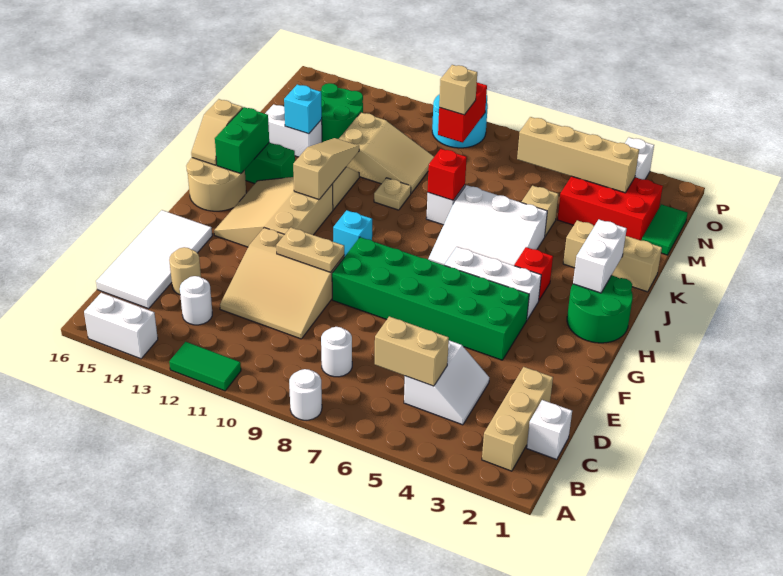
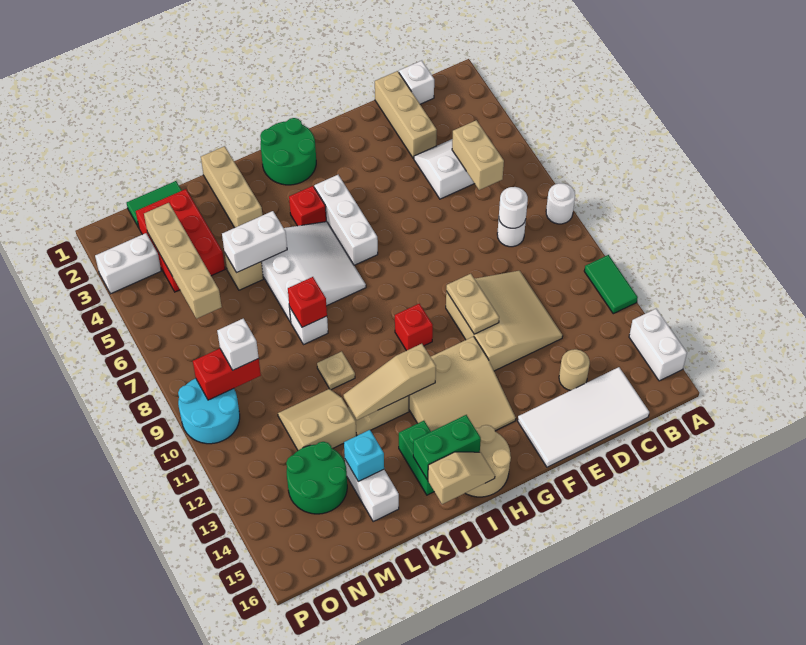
tan 1x3 brick [482,367,553,471] -> tan 1x3 brick turned to [375,71,437,158]
white 1x1 round brick [180,276,212,325] -> white 1x1 round brick moved to [499,187,528,228]
green 2x6 brick [332,237,529,360] -> none
cyan 1x1 brick [333,210,372,257] -> red 1x1 brick [395,304,433,351]
white 1x2 brick [573,220,627,293] -> white 1x2 brick moved to [222,211,287,273]
tan 2x3 slope [339,113,434,193] -> tan 2x2 slope [278,389,356,450]
tan 1x1 brick [439,65,477,115] -> white 1x1 brick [217,319,259,370]

